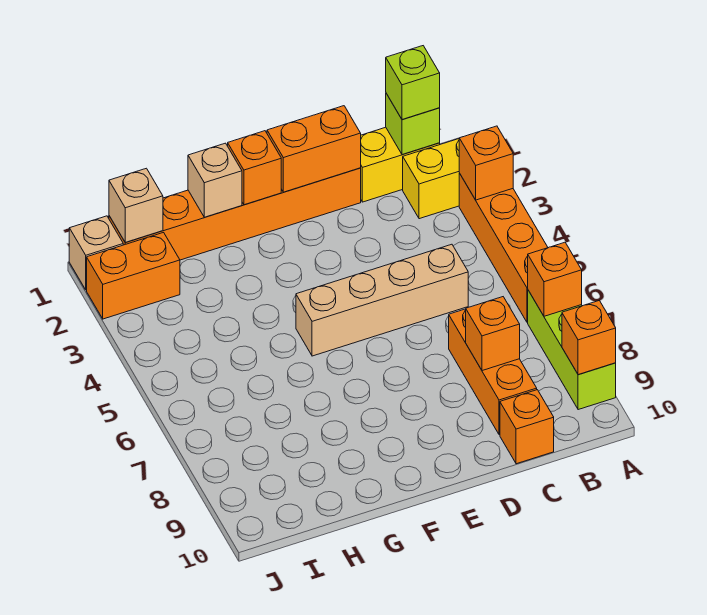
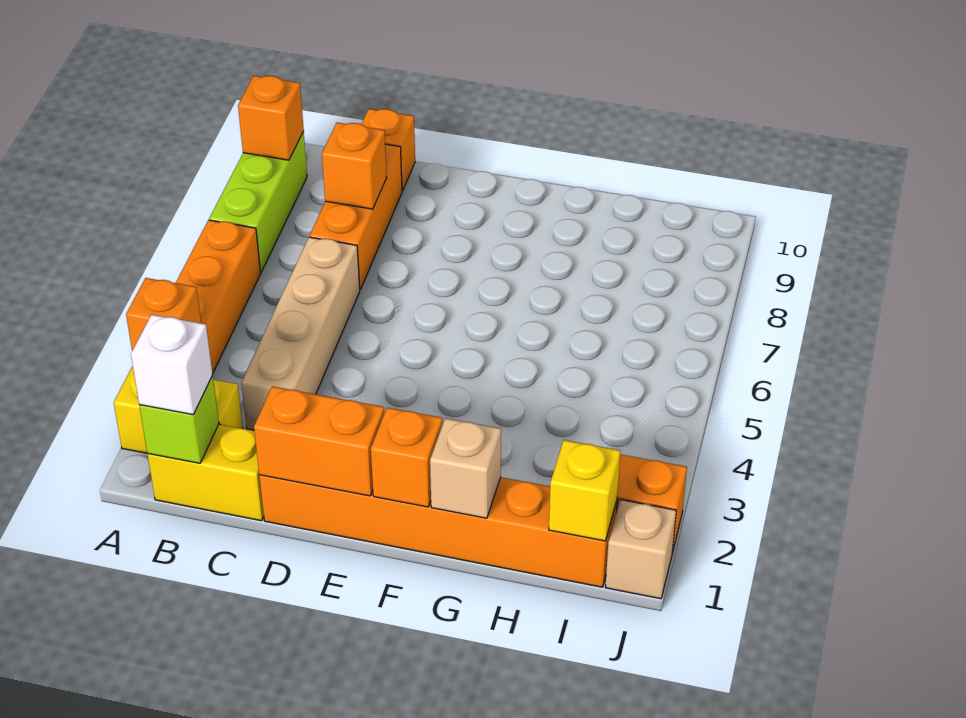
orange 1x1 brick [528,242,582,316] -> none
lime 1x1 brick [386,46,440,119] -> white 1x1 brick [131,315,213,415]
tan 1x4 brick [296,244,468,356] -> tan 1x4 brick turned to [241,237,360,430]
tan 1x1 brick [109,168,163,242] -> yellow 1x1 brick [549,440,620,541]

